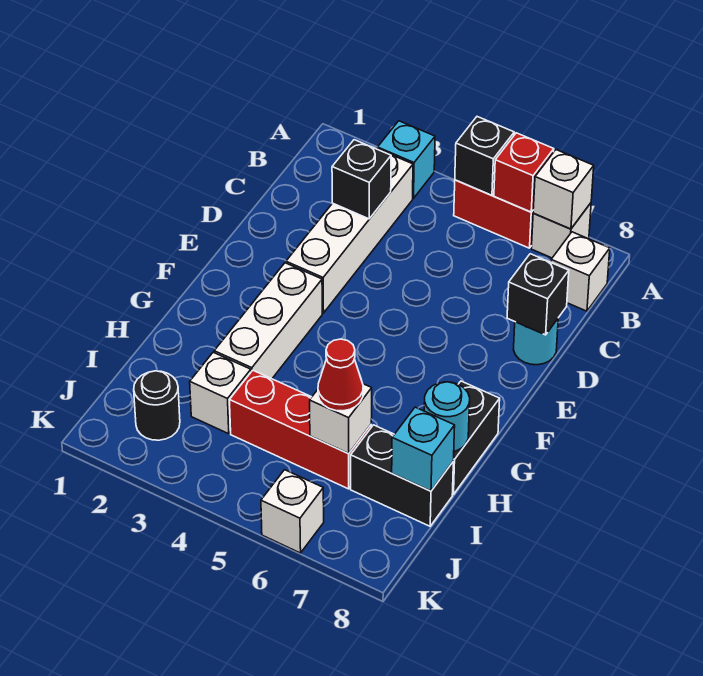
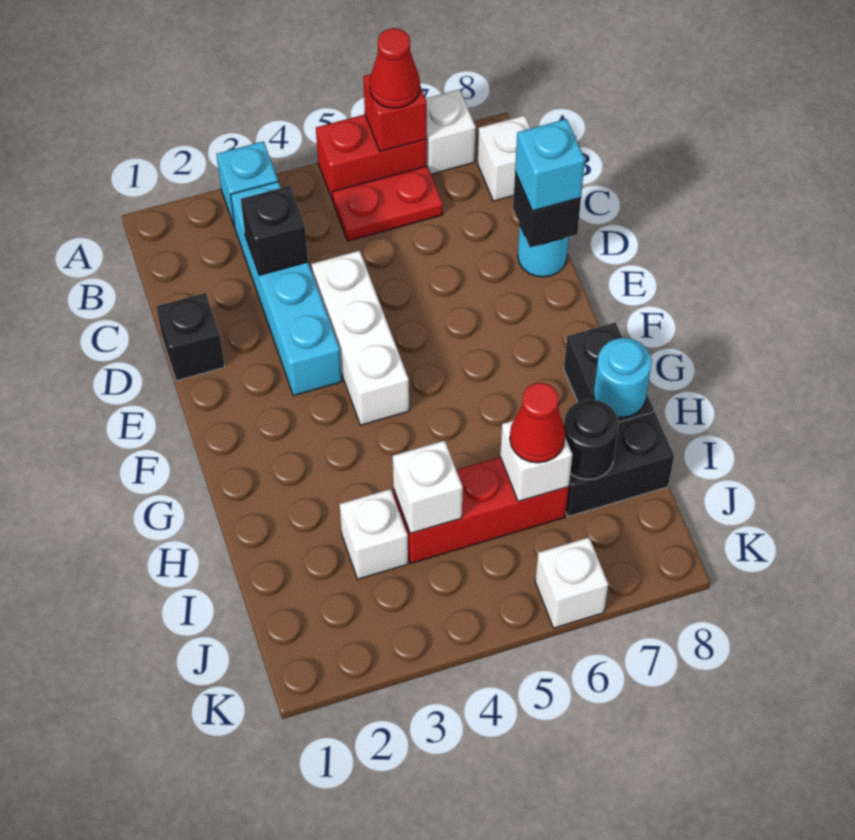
black 1x1 brick [455,117,514,195] -> black 1x1 brick moved to [156,293,225,381]
none -> red 1x1 cone [370,28,420,108]
white 1x1 brick [533,150,594,229] -> white 1x1 brick moved to [393,441,463,533]
white 1x4 brick [286,148,413,313] -> cyan 1x4 brick [231,182,342,396]
none -> red 1x2 plate [332,166,443,241]
white 1x3 brick [214,263,322,379] -> white 1x3 brick moved to [311,251,409,425]
cyan 1x1 brick [392,407,455,491] -> cyan 1x1 brick moved to [515,119,585,211]
black 1x1 round brick [134,371,180,440] -> black 1x1 round brick moved to [564,400,619,480]

